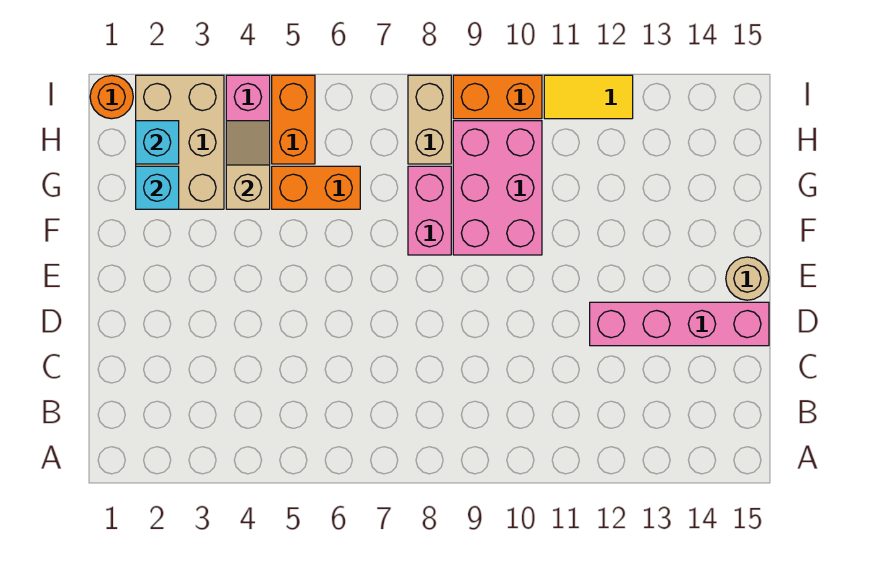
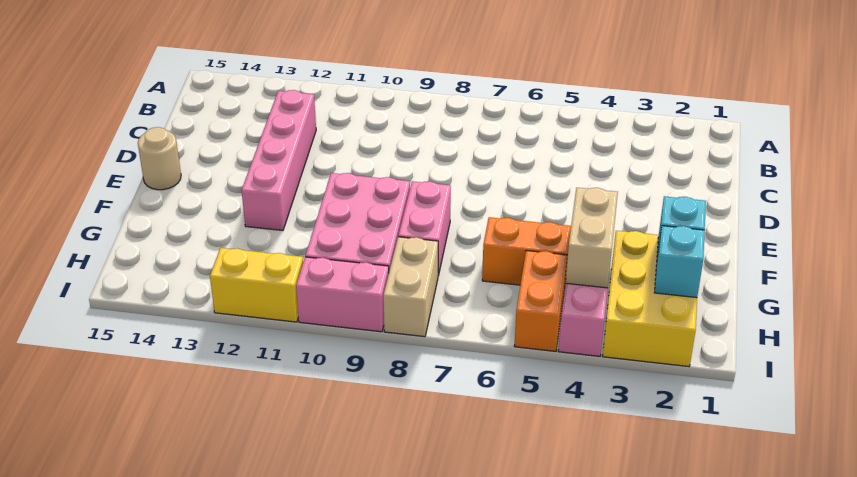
pink 1x4 brick [590,302,769,346] -> pink 1x4 brick turned to [241,90,316,231]
tan 2x3 brick [136,75,224,209] -> yellow 2x3 brick [603,231,697,367]
tan 1x2 slope [226,121,270,209] -> tan 1x2 brick [566,188,618,288]
orange 1x1 round brick [90,75,133,119] -> none
orange 1x2 brick [453,75,542,119] -> pink 1x2 brick [296,257,389,332]
yellow 1x2 tile [544,75,633,119] -> yellow 1x2 brick [210,248,303,322]

